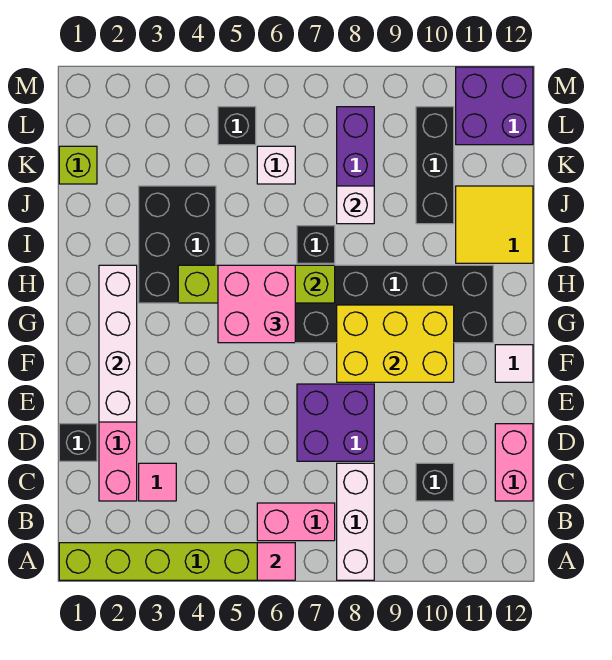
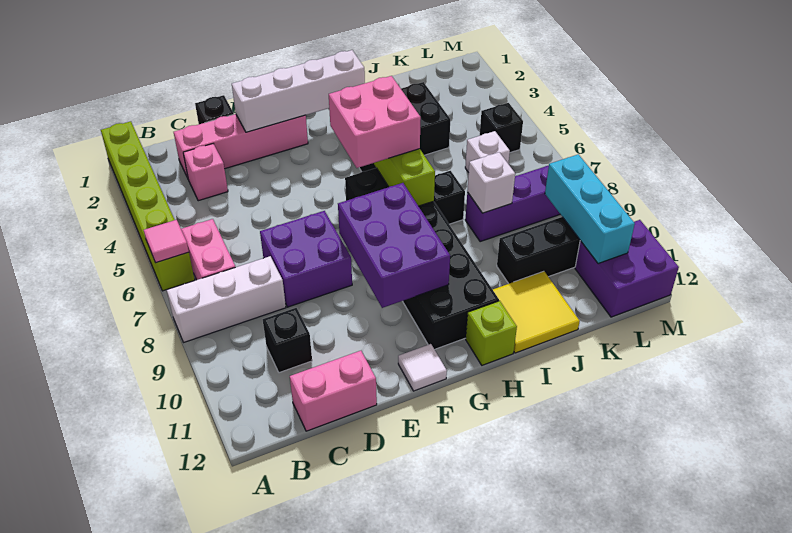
pink 1x1 tile [139,463,176,501] -> pink 1x1 brick [183,144,228,201]
yellow 2x3 brick [337,305,454,382] -> purple 2x3 brick [338,183,450,308]
lime 1x1 brick [59,146,97,184] -> lime 1x1 brick moved to [466,301,517,365]
none -> cyan 1x3 brick [545,154,635,264]

